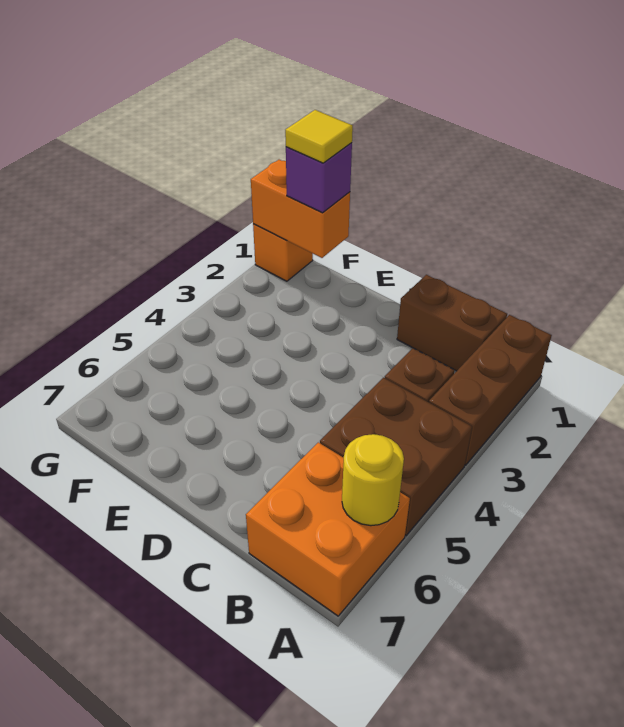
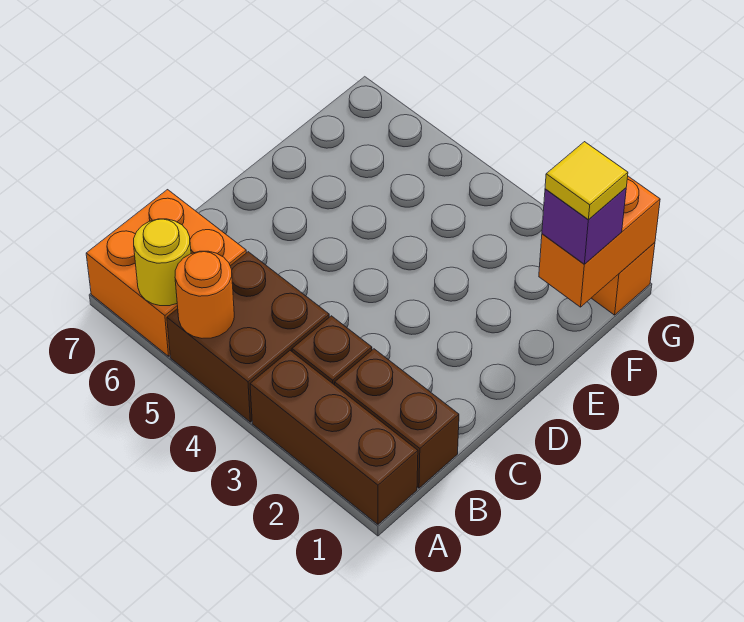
none -> orange 1x1 round brick [175,251,234,338]
brown 1x2 brick [397,275,507,371] -> brown 1x2 brick turned to [335,349,459,488]

